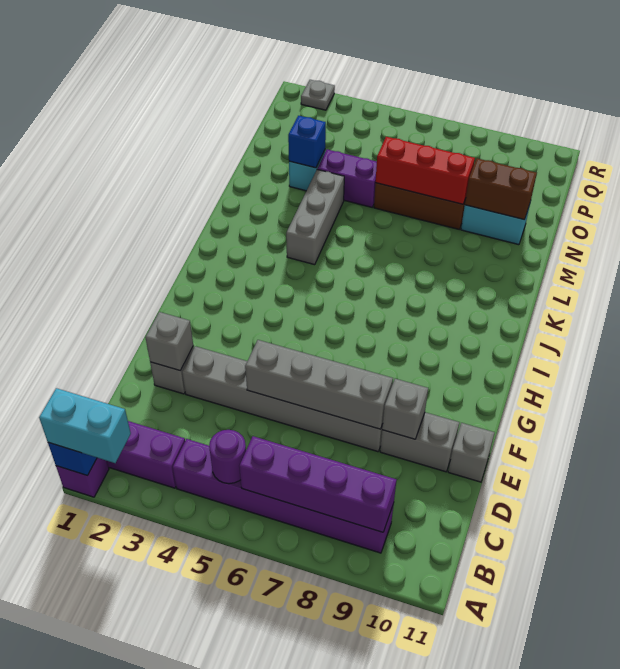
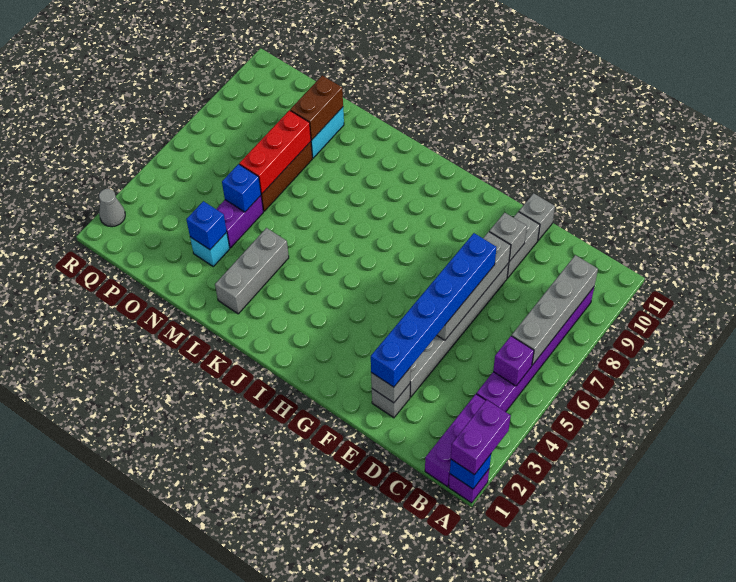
cyan 1x2 brick [39,388,131,463] -> purple 1x2 brick [451,400,511,475]
purple 1x1 round brick [209,430,246,484] -> purple 1x1 brick [493,336,534,386]
purple 1x4 brick [239,436,396,532] -> grey 1x4 brick [512,255,598,365]
none -> blue 1x6 brick [371,233,496,387]
grey 1x3 brick [286,170,344,265] -> grey 1x3 brick turned to [215,228,289,314]
none -> blue 1x1 brick [222,164,261,212]
grey 1x1 plate [301,80,335,110] -> grey 1x1 cone [99,189,125,227]

